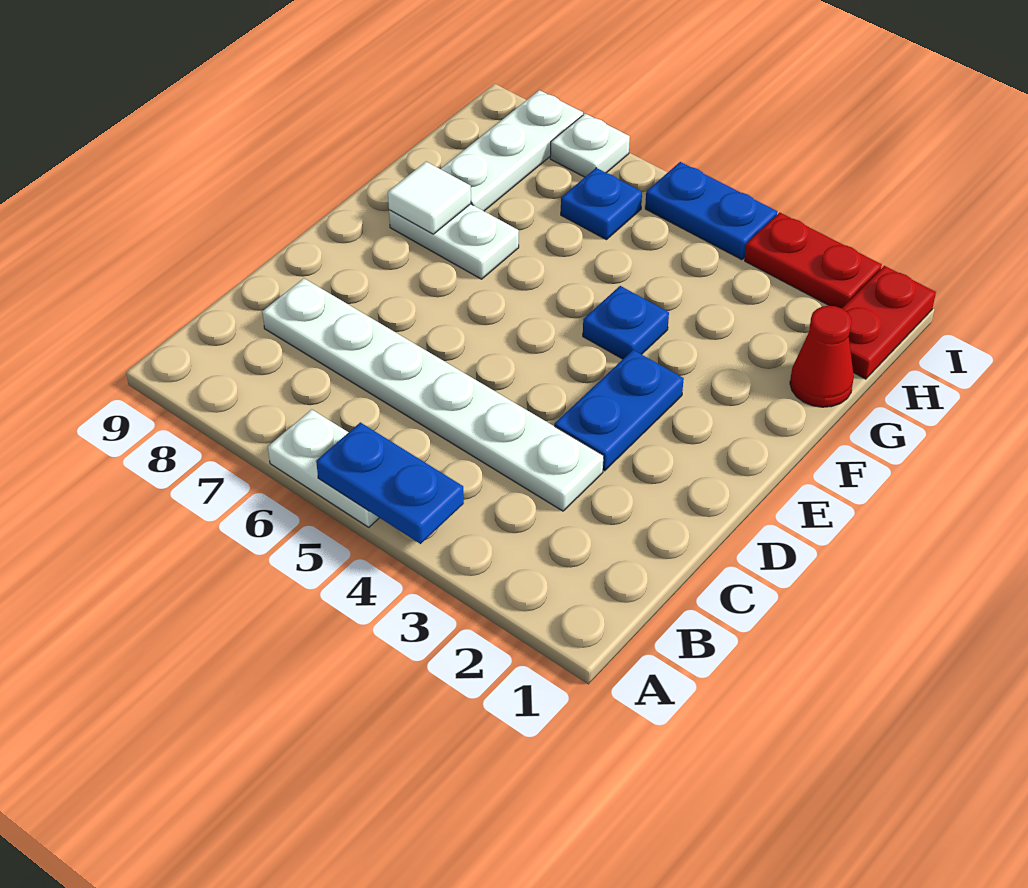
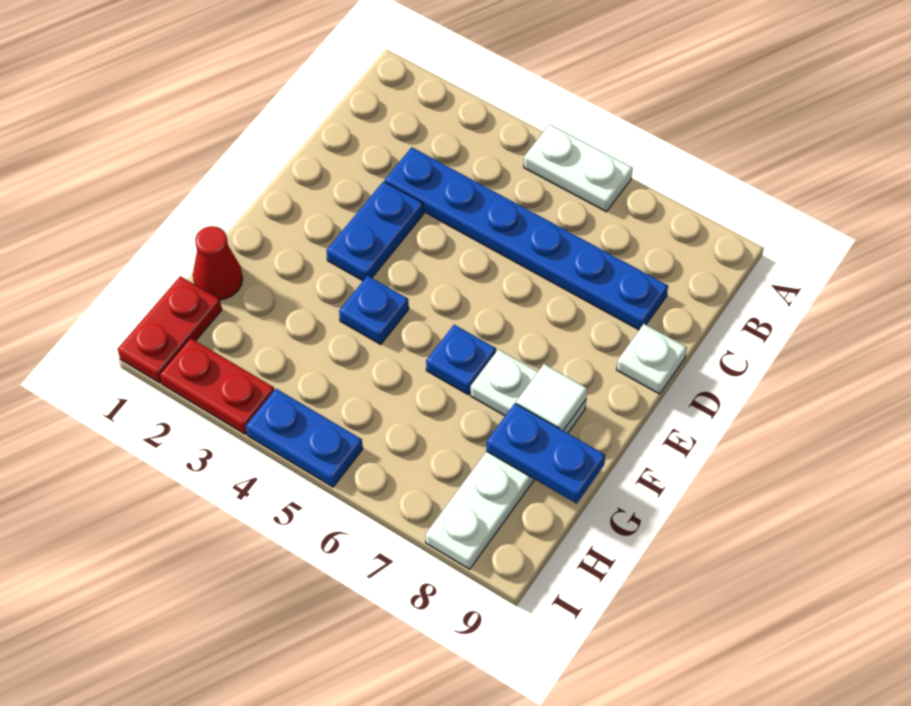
blue 1x2 plate [316,422,464,544] -> blue 1x2 plate moved to [486,403,606,504]
white 1x6 plate [262,278,604,511] -> blue 1x6 plate [385,147,668,330]
blue 1x1 plate [561,168,642,240] -> blue 1x1 plate moved to [426,325,496,394]
white 1x1 plate [550,114,630,177] -> white 1x1 plate moved to [617,324,687,394]

